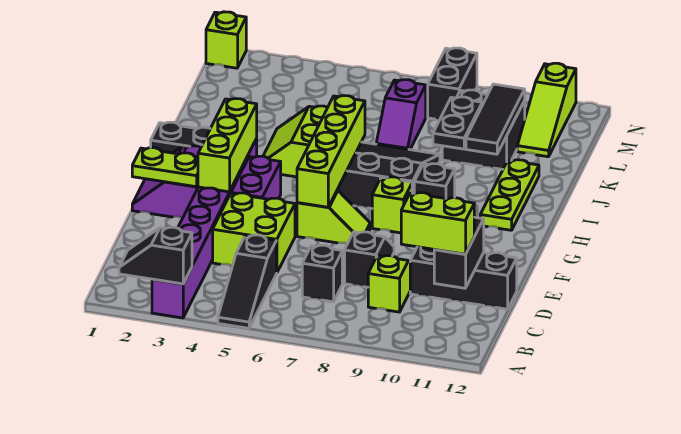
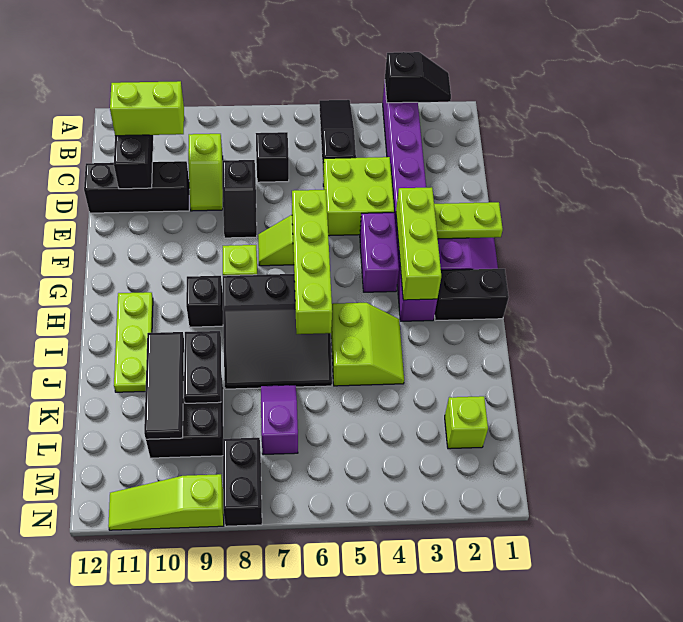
lime 1x3 slope [517,63,576,157] -> lime 1x3 slope turned to [108,474,224,530]
lime 1x1 brick [206,12,246,68] -> lime 1x1 brick moved to [445,396,488,449]

